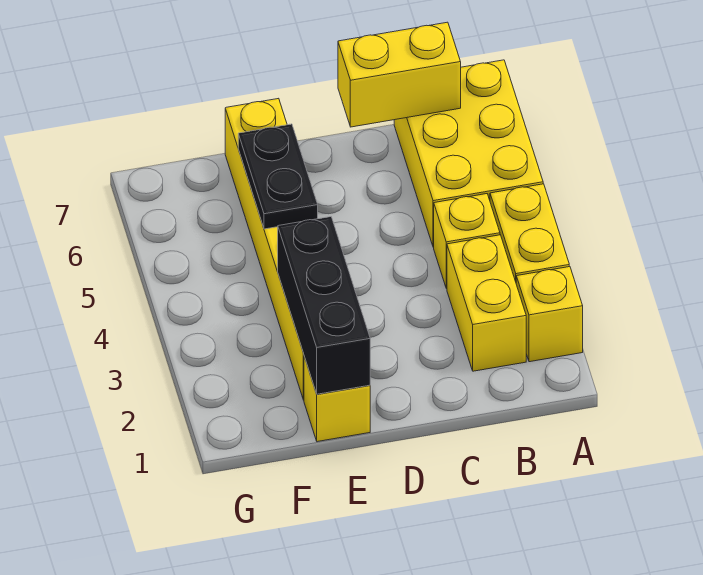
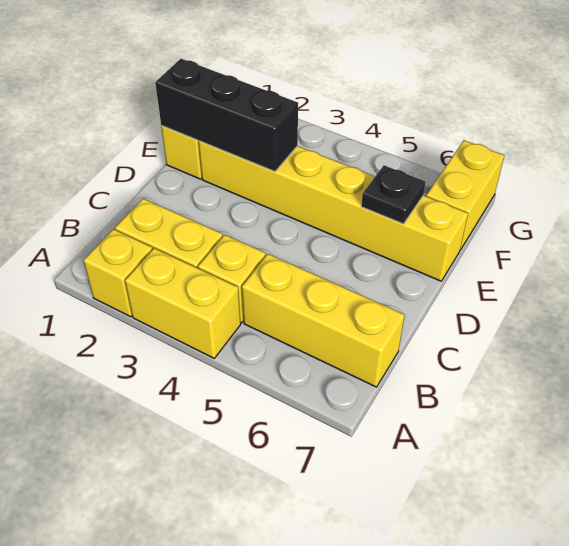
yellow 2x3 brick [394,60,543,247] -> yellow 1x3 brick [242,254,405,387]
yellow 1x2 brick [338,22,461,127] -> yellow 1x2 brick moved to [426,141,505,250]
black 1x2 plate [238,124,318,229] -> black 1x1 plate [361,165,426,224]

